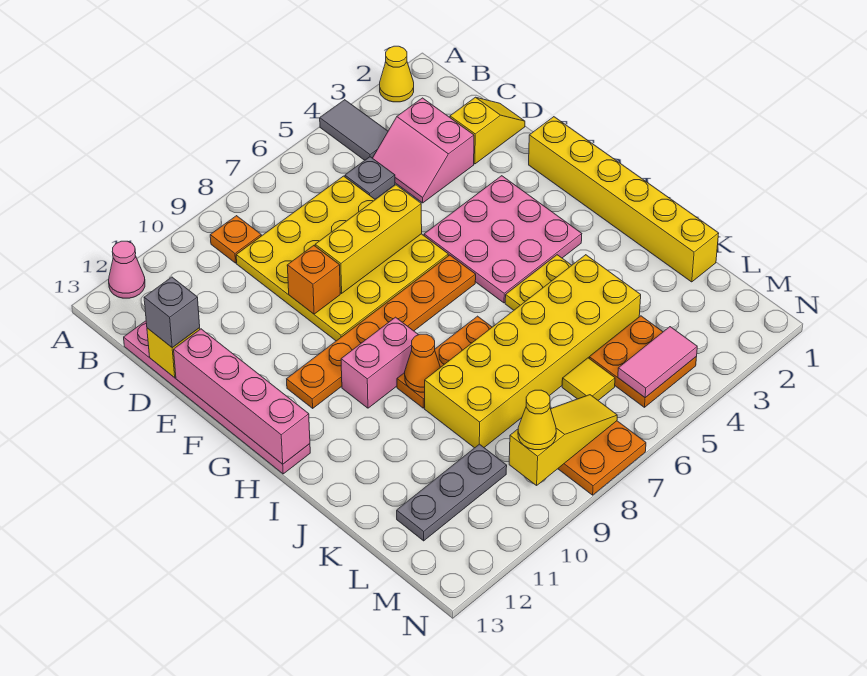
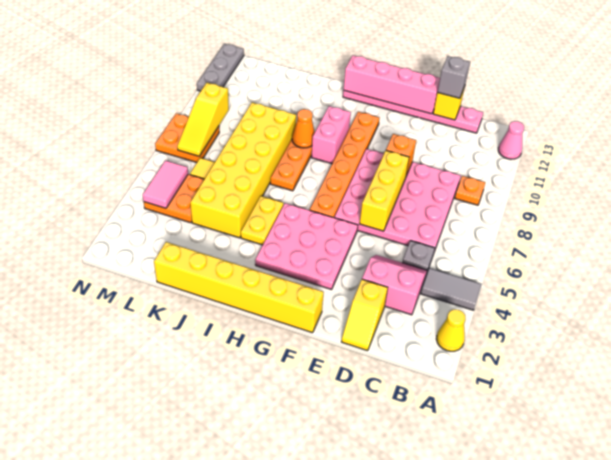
yellow 4x4 plate [236,176,448,341] -> pink 4x4 plate [334,149,461,251]
grey 1x3 plate [397,444,507,541] -> grey 1x3 plate moved to [197,44,244,91]
yellow 1x1 cone [518,390,556,450] -> none

